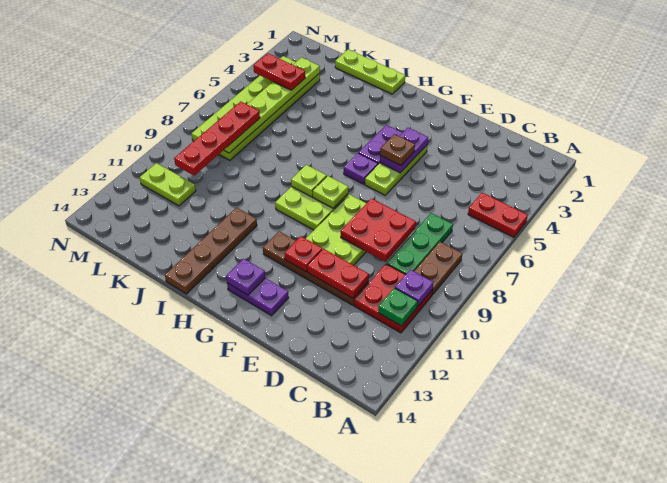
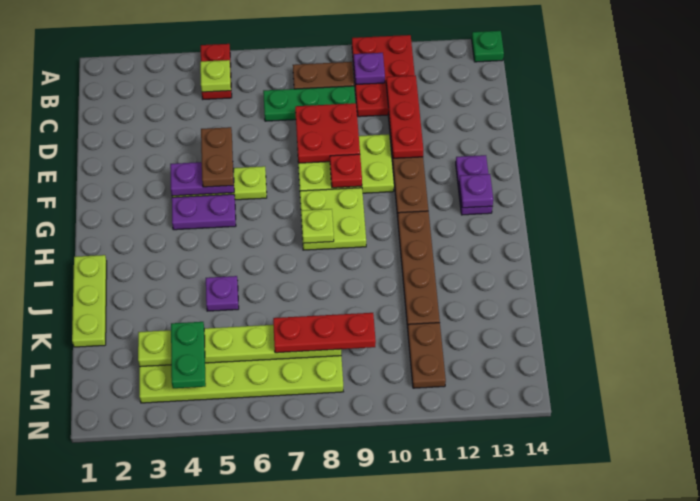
red 2x2 plate [354,264,433,333] -> red 2x3 plate [352,35,415,117]
green 1x1 plate [378,288,418,326] -> green 1x1 plate moved to [472,31,504,62]
red 1x2 plate [307,249,369,298] -> red 1x3 plate [386,75,423,158]
brown 1x1 plate [380,134,415,166] -> brown 1x2 plate [201,127,234,187]
red 1x1 plate [285,236,322,272] -> red 1x1 plate moved to [330,154,362,188]
purple 1x1 plate [344,153,378,184] -> purple 1x1 plate moved to [206,276,239,311]
lime 1x1 plate [313,176,348,208] -> lime 1x1 plate moved to [200,60,231,92]
brown 1x4 plate [165,208,257,294] -> brown 1x4 plate turned to [398,211,440,328]
red 1x2 plate [253,53,305,90] -> green 1x2 plate [171,322,206,388]
red 1x4 plate [174,101,260,175] -> red 1x3 plate [273,313,376,353]
lime 1x2 plate [140,163,196,206] -> brown 1x2 plate [408,323,446,388]

